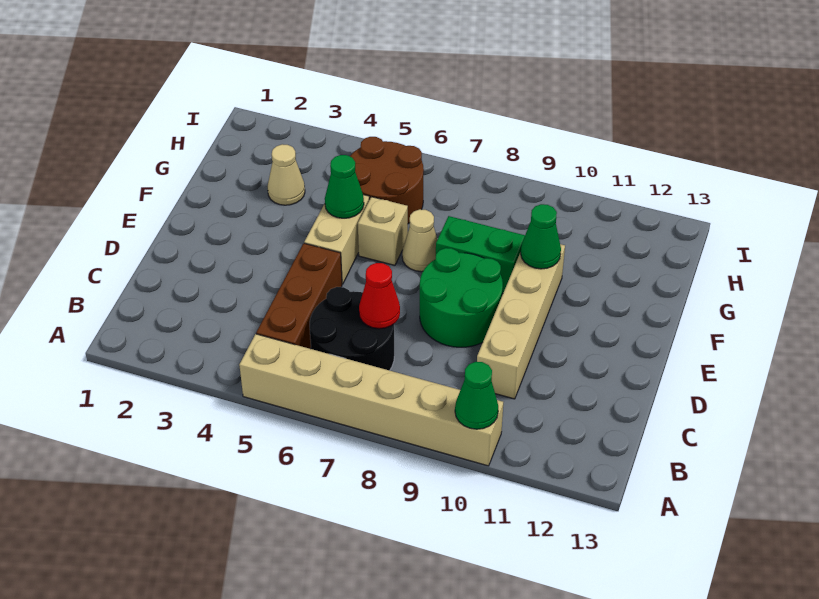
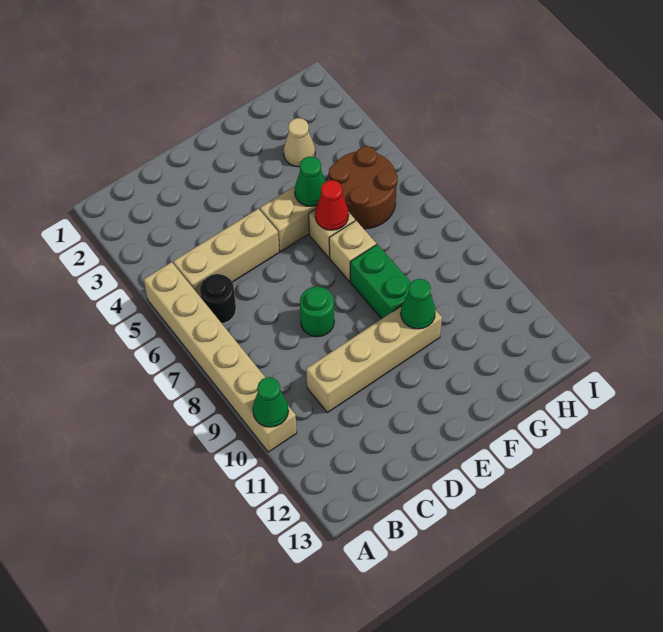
brown 1x3 brick [256,243,342,349] -> tan 1x3 brick [173,209,279,297]
black 2x2 round brick [310,287,394,371] -> black 1x1 round brick [200,274,236,324]
red 1x1 cone [359,263,400,329] -> red 1x1 cone moved to [315,180,349,230]
green 2x2 round brick [420,248,503,347] -> green 1x1 round brick [300,287,334,337]
tan 1x1 cone [402,209,437,272] -> tan 1x1 brick [329,221,376,281]

